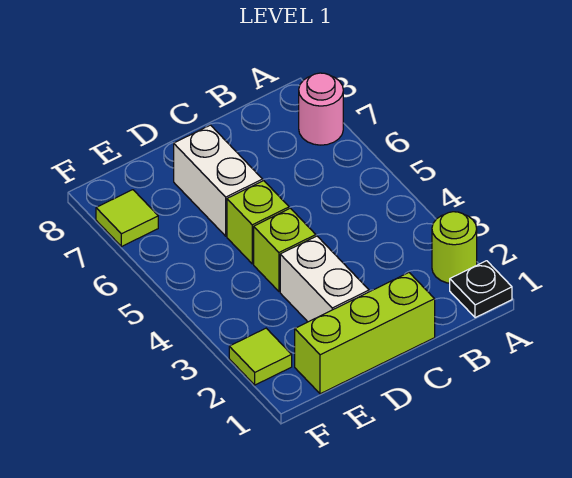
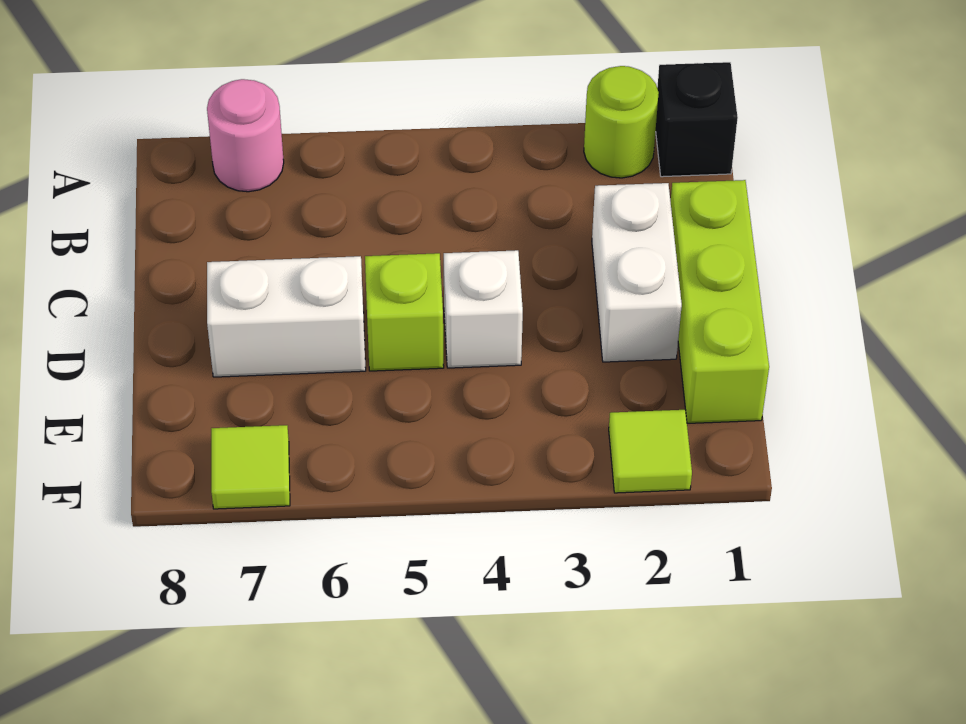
black 1x1 plate [450,261,512,318] -> black 1x1 brick [656,62,738,177]
white 1x2 brick [280,236,369,322] -> white 1x2 brick turned to [592,183,682,362]
lime 1x1 brick [254,208,316,291] -> white 1x1 brick [444,250,523,368]

